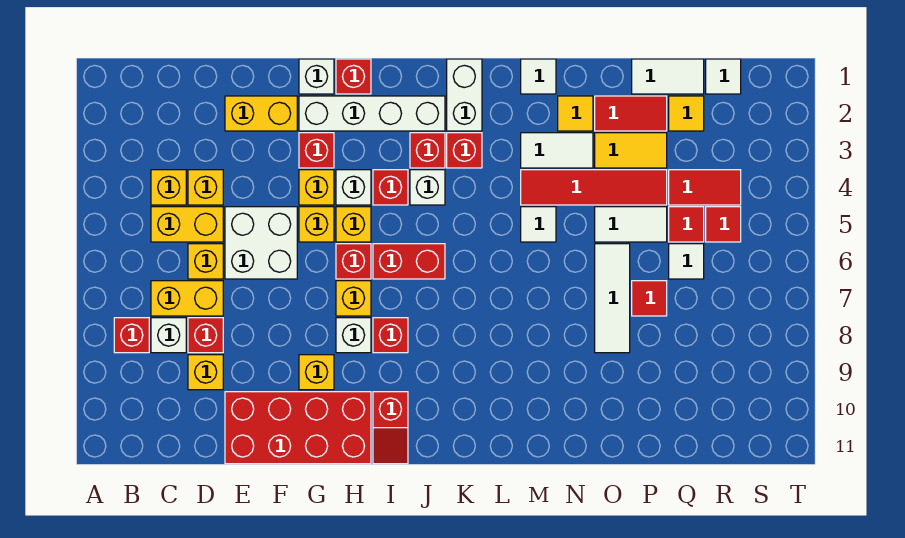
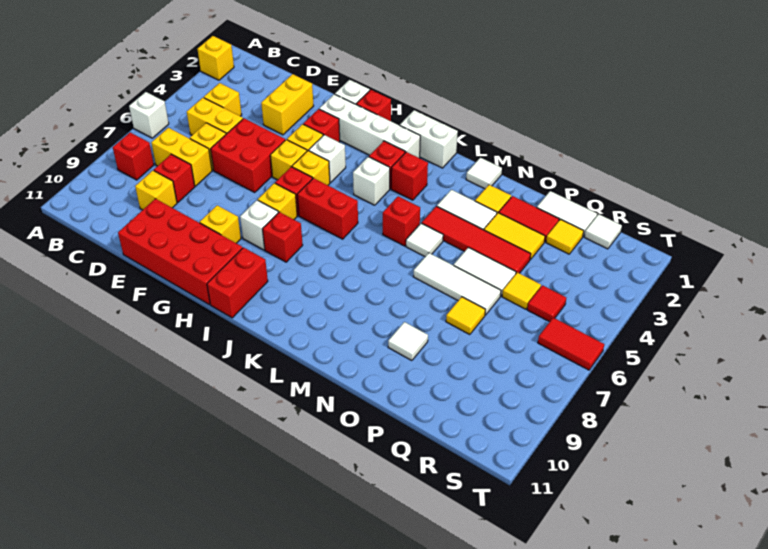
white 1x1 brick [151,318,186,353] -> white 1x1 brick moved to [129,92,169,138]
yellow 1x1 brick [188,170,223,205] -> yellow 1x1 brick moved to [198,36,234,80]
yellow 1x2 brick [225,96,297,131] -> yellow 1x2 brick turned to [261,74,314,135]
white 2x2 brick [225,207,297,279] -> red 2x2 brick [211,118,285,192]
red 1x1 brick [373,170,408,205] -> red 1x1 brick moved to [383,196,420,246]
red 1x2 slope [373,392,408,464] -> red 1x2 brick [207,247,268,318]
white 1x2 brick [447,59,482,131] -> white 1x2 brick turned to [400,110,458,168]
white 1x3 tile [595,244,630,353] -> white 1x3 tile turned to [413,253,501,315]
red 1x1 tile [632,281,667,316] -> yellow 1x1 tile [446,297,485,335]
red 1x2 tile [669,170,741,205] -> red 1x2 tile moved to [538,318,604,370]
red 1x1 tile [669,207,704,242] -> yellow 1x1 tile [502,272,541,309]
white 1x1 tile [669,244,704,279] -> white 1x1 tile moved to [388,322,428,361]

